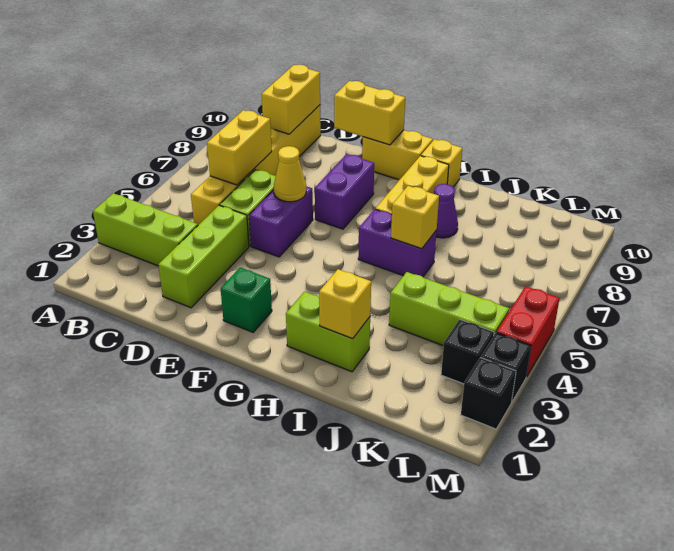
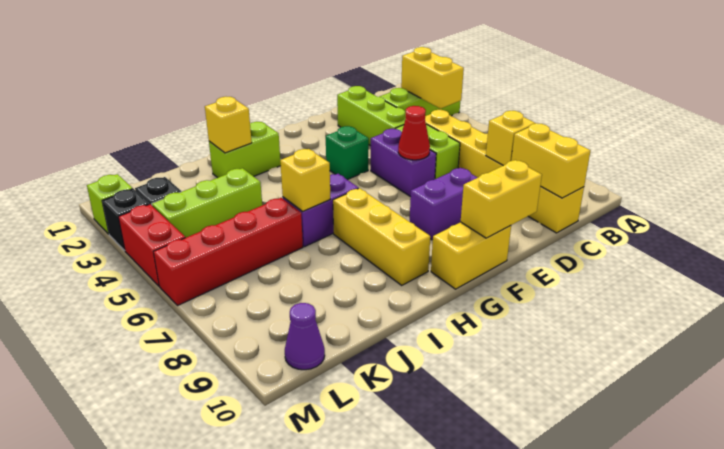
yellow 1x2 brick [207,110,272,185] -> yellow 1x2 brick moved to [401,47,464,109]
yellow 1x1 cone [274,146,306,202] -> red 1x1 cone [398,106,430,160]
green 1x1 brick [221,268,272,332] -> green 1x1 brick moved to [326,126,369,180]
purple 1x2 brick [315,154,374,229] -> purple 1x2 brick turned to [410,168,478,240]
yellow 1x1 brick [421,139,462,187] -> yellow 1x1 brick moved to [486,111,535,166]
purple 1x1 cone [434,184,458,238] -> purple 1x1 cone moved to [285,303,325,370]
none -> red 1x4 brick [154,198,303,306]
black 1x1 brick [461,357,516,429] -> lime 1x1 brick [87,174,133,234]

